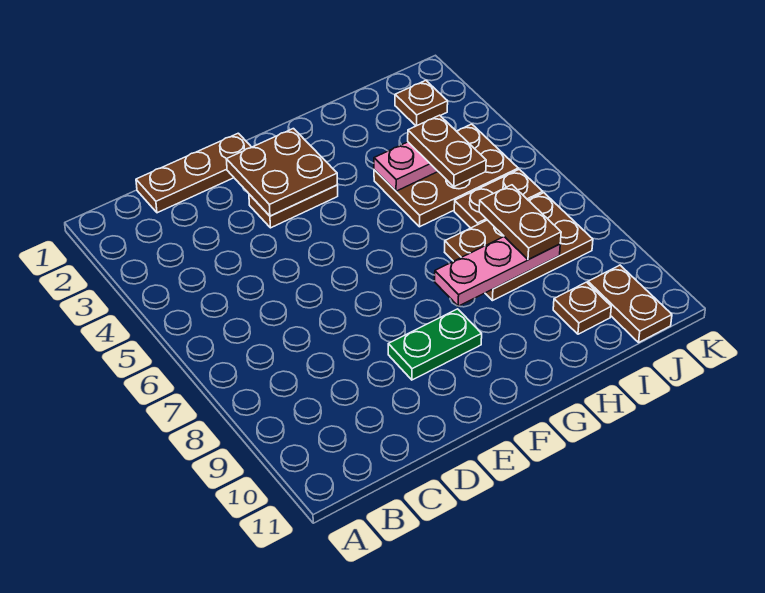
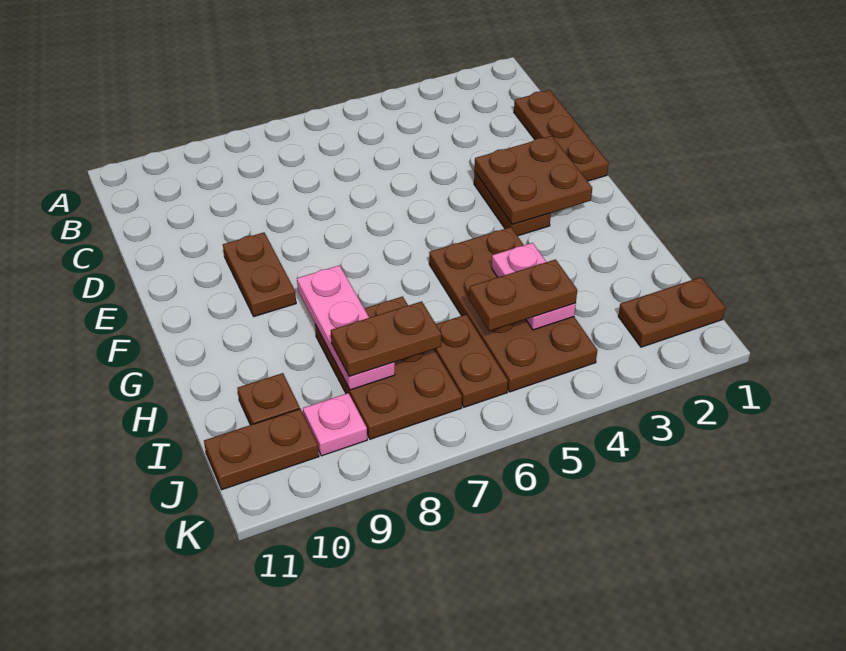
green 1x2 plate [388,309,482,380] -> brown 1x2 plate [223,232,296,317]
brown 2x3 plate [374,124,518,227] -> brown 2x4 plate [429,227,597,392]
brown 1x1 plate [395,80,448,126] -> brown 1x2 plate [618,277,725,347]
none -> pink 1x1 plate [303,393,367,456]

